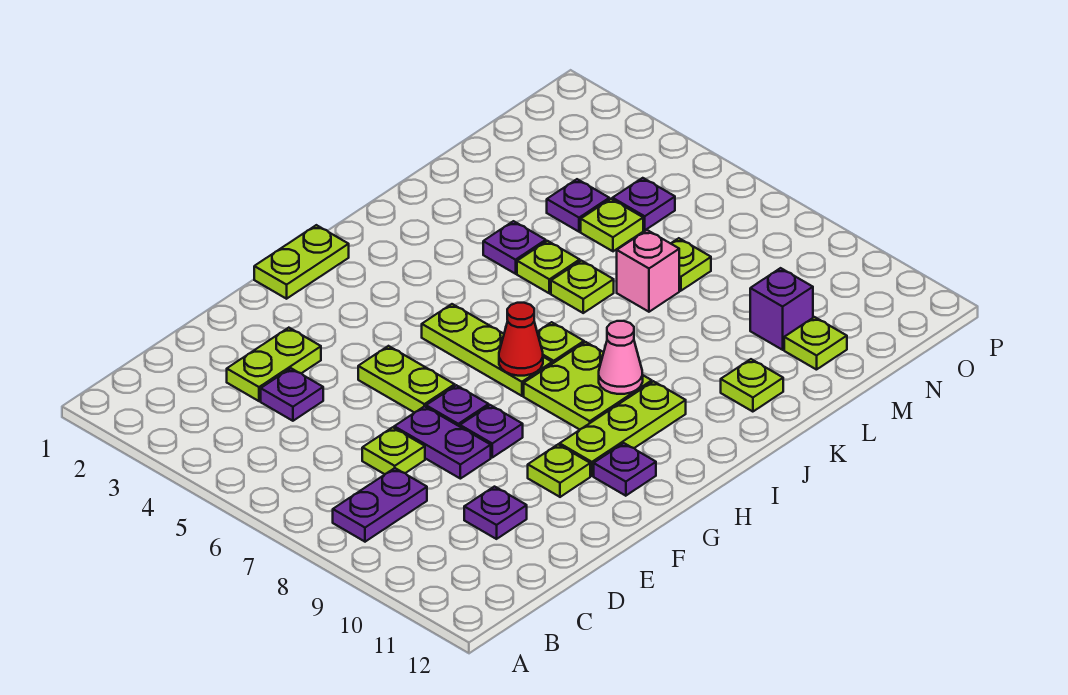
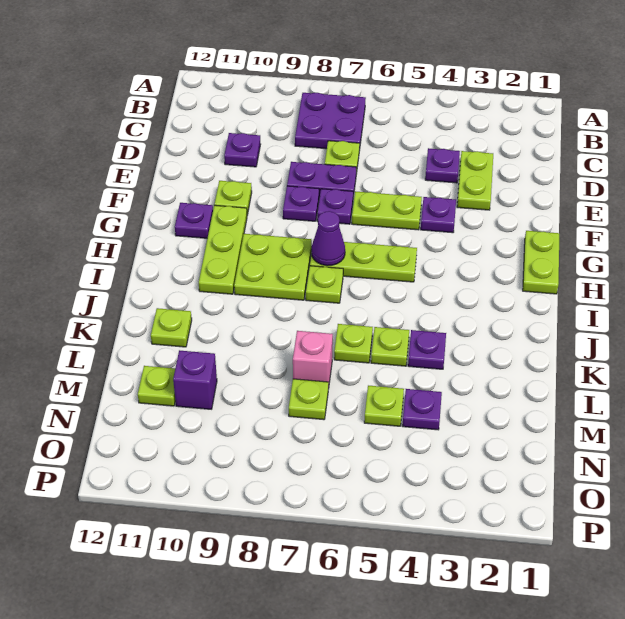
purple 1x2 plate [333,468,427,542] -> purple 2x2 plate [295,93,366,150]
red 1x1 cone [499,303,543,376] -> purple 1x1 cone [312,211,345,266]
pink 1x1 cone [599,321,643,394] -> none
purple 1x1 plate [613,178,675,230] -> purple 1x1 plate moved to [421,197,456,233]

